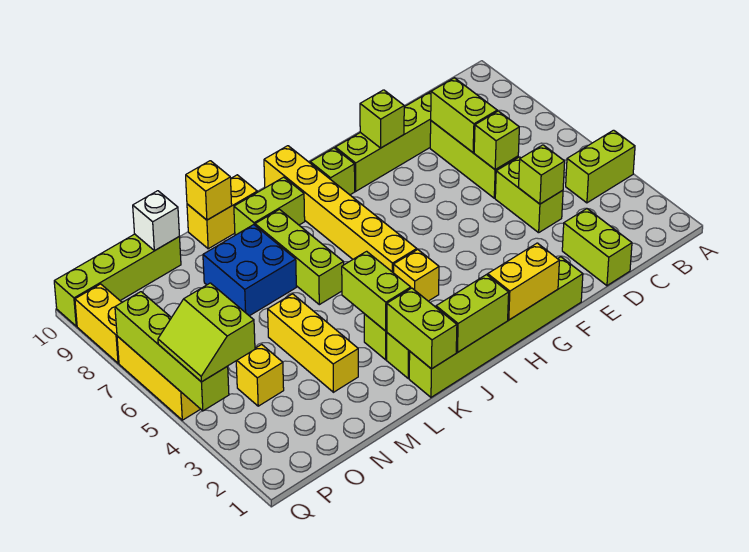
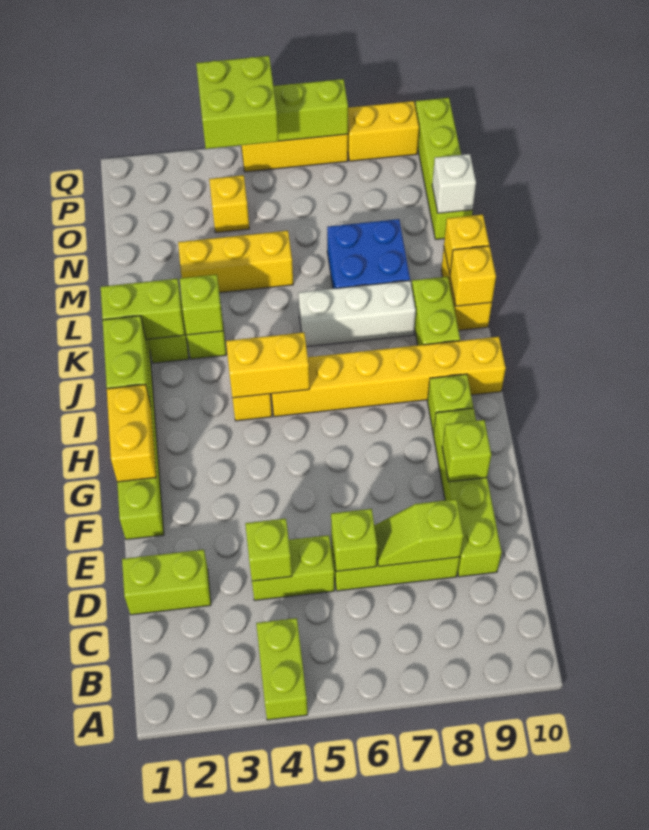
lime 1x2 brick [431,78,497,153] -> lime 1x2 slope [374,499,464,566]
none -> yellow 1x2 brick [226,332,310,398]
lime 1x2 brick [342,251,411,331] -> lime 1x1 brick [180,274,223,335]
lime 1x3 brick [255,210,344,305] -> white 1x3 brick [299,281,416,347]
none -> yellow 1x1 brick [450,246,496,306]
lime 2x2 slope [158,283,255,382] -> lime 2x2 brick [196,56,279,149]

